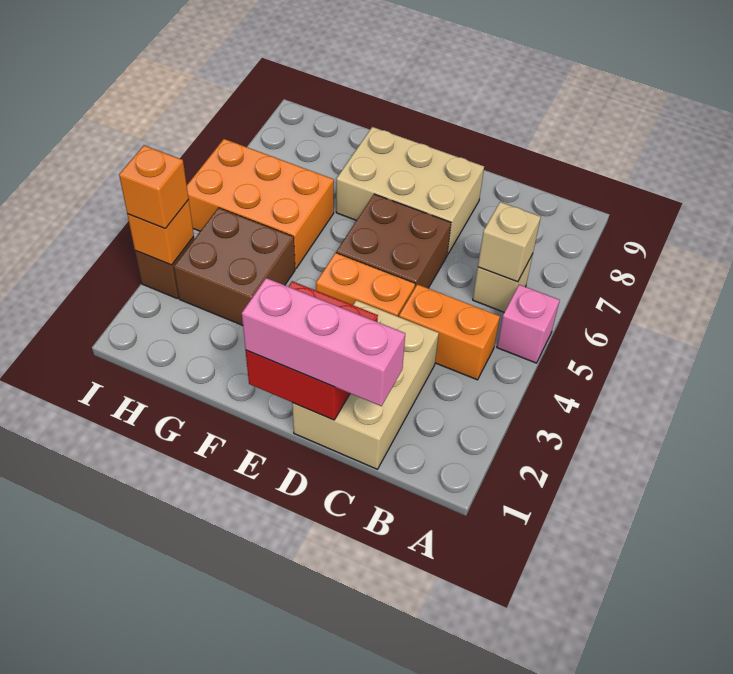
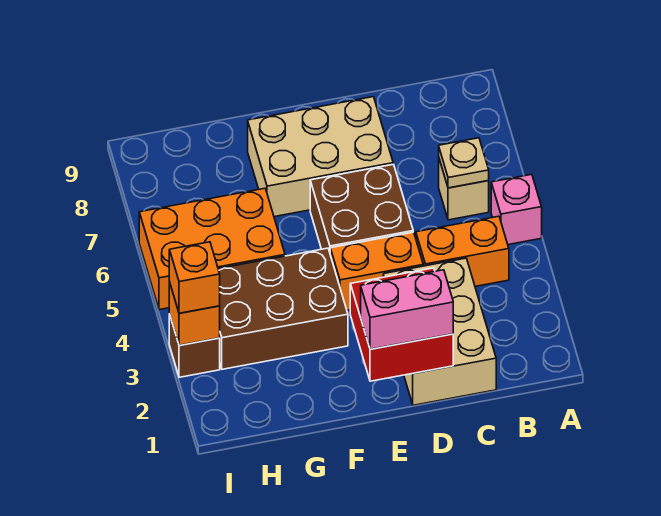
tan 1x1 brick [478,202,541,282] -> tan 1x1 plate [439,138,489,188]
pink 1x3 brick [242,278,405,406] -> pink 1x2 brick [361,270,453,349]
brown 2x2 brick [174,208,295,325] -> brown 2x3 brick [218,248,348,369]

